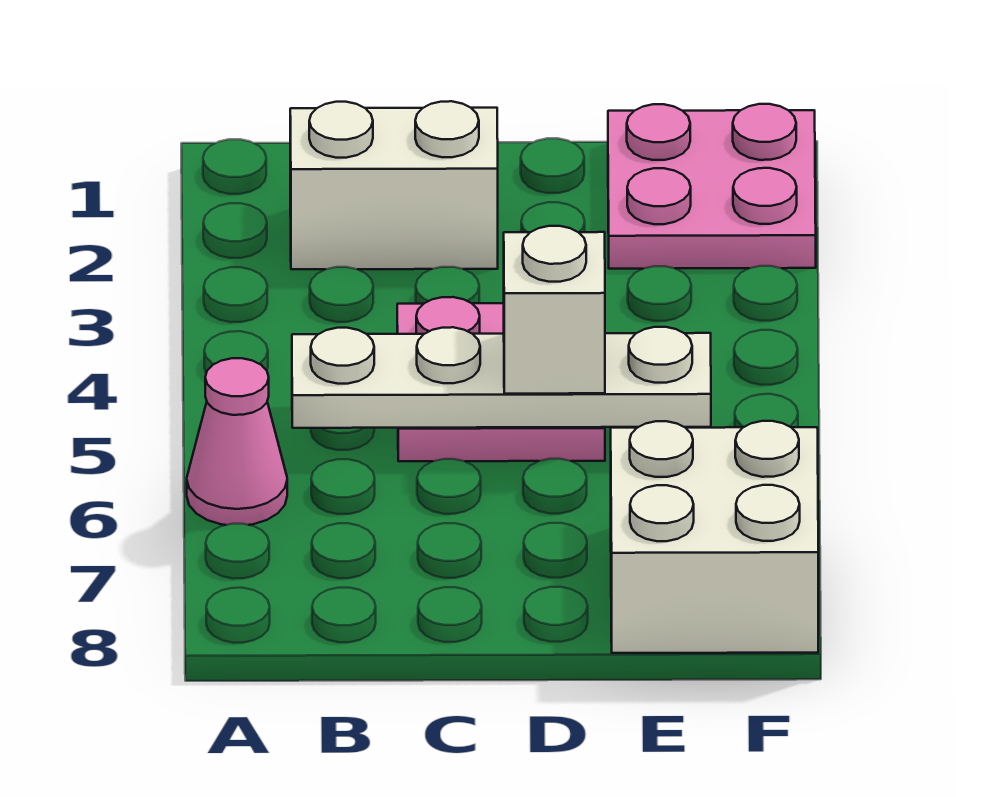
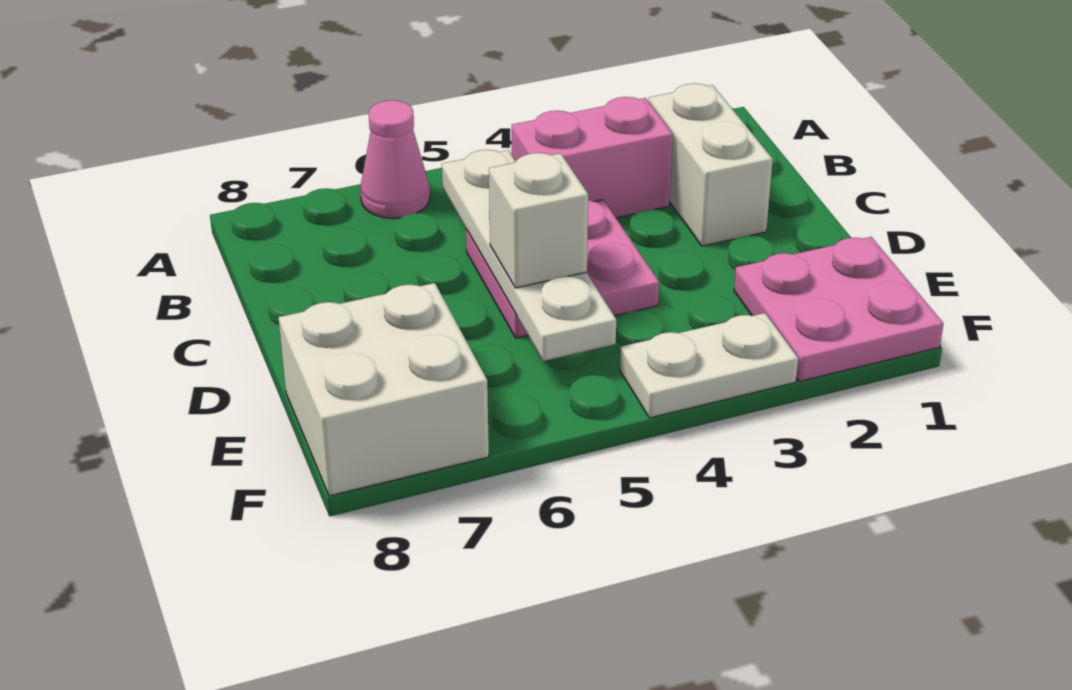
none -> pink 1x2 brick [512,97,673,218]
none -> white 1x2 plate [620,313,798,418]

